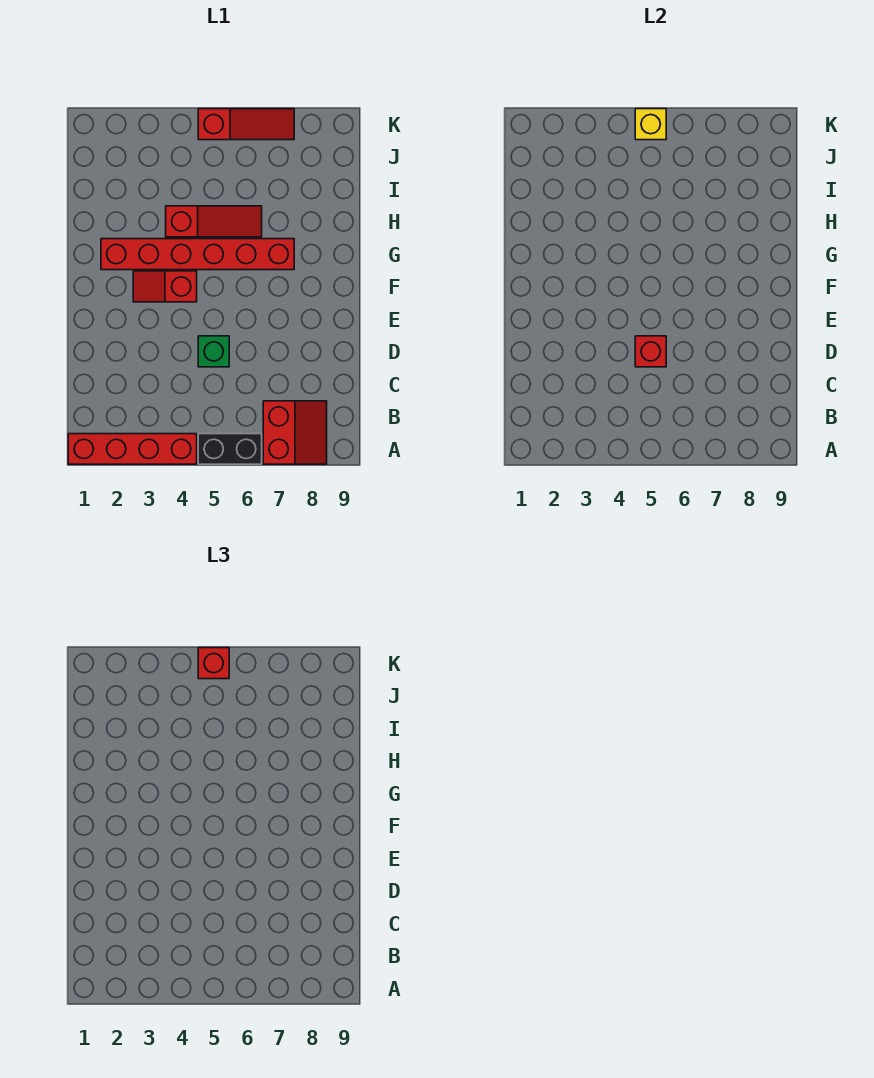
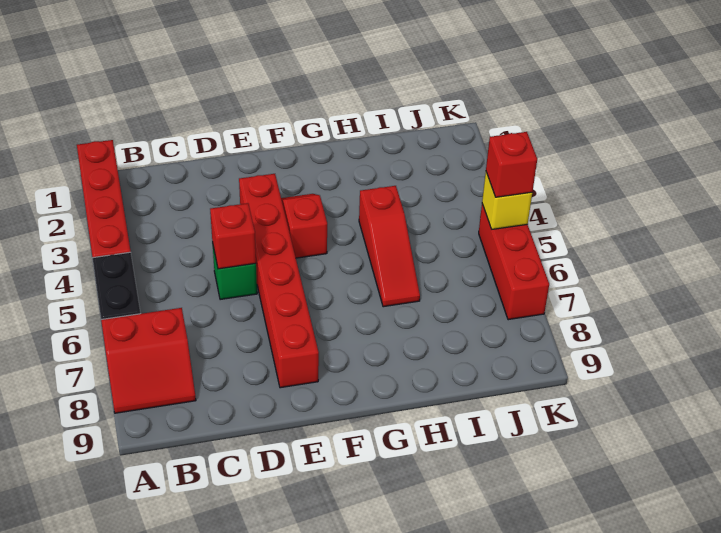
red 1x6 brick [101,239,294,270] -> red 1x6 brick moved to [239,174,319,388]
red 1x3 slope [198,109,294,140] -> red 1x3 brick [479,204,549,320]

